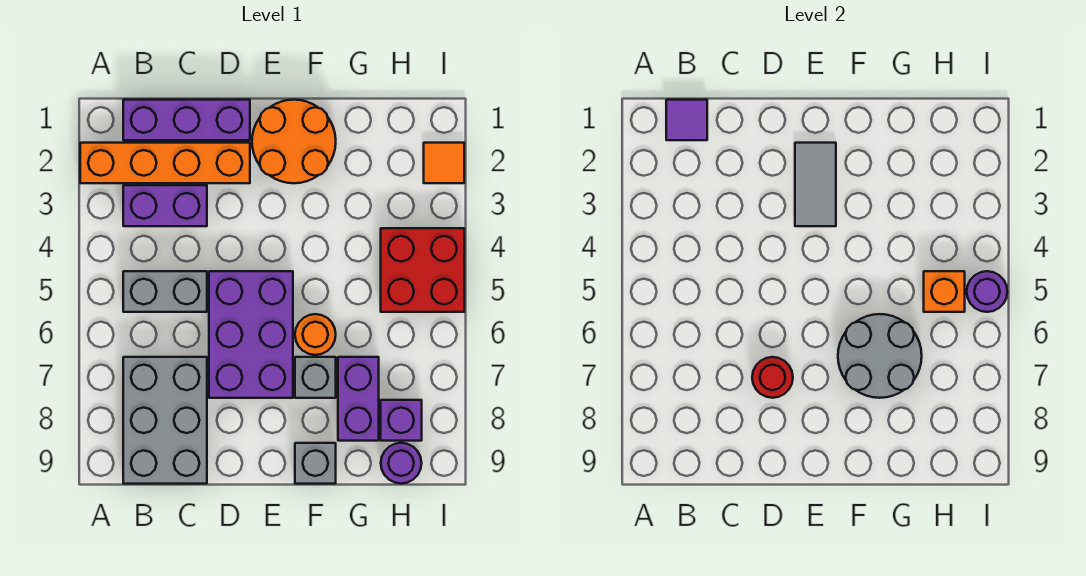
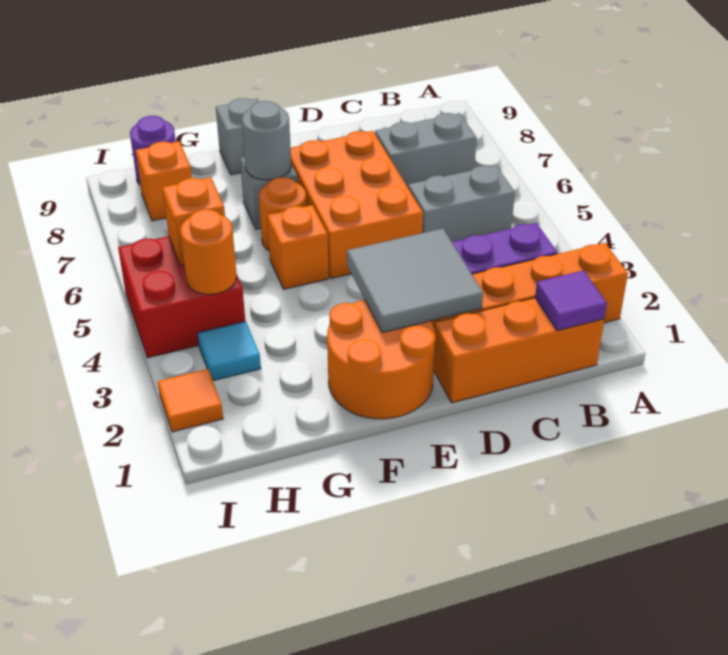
purple 1x3 brick [123,100,250,140] -> orange 1x3 brick [434,298,604,403]
grey 2x3 brick [123,357,207,484] -> grey 1x2 brick [375,113,477,187]
purple 2x3 brick [209,271,293,398] -> orange 2x3 brick [291,131,423,278]
red 1x1 round brick [752,357,793,398] -> none
grey 1x2 tile [795,143,836,226] -> grey 2x2 tile [347,228,483,333]
none -> orange 1x1 brick [267,205,329,289]
grey 2x2 round brick [838,314,922,398] -> grey 1x1 round brick [242,101,291,180]
purple 1x2 brick [338,357,379,441] -> none
none -> cyan 1x1 tile [198,321,261,381]
none -> orange 1x1 round brick [180,209,237,295]
purple 1x1 brick [381,400,422,441] -> orange 1x1 brick [136,141,192,221]
purple 1x1 round brick [967,271,1007,312] -> none

